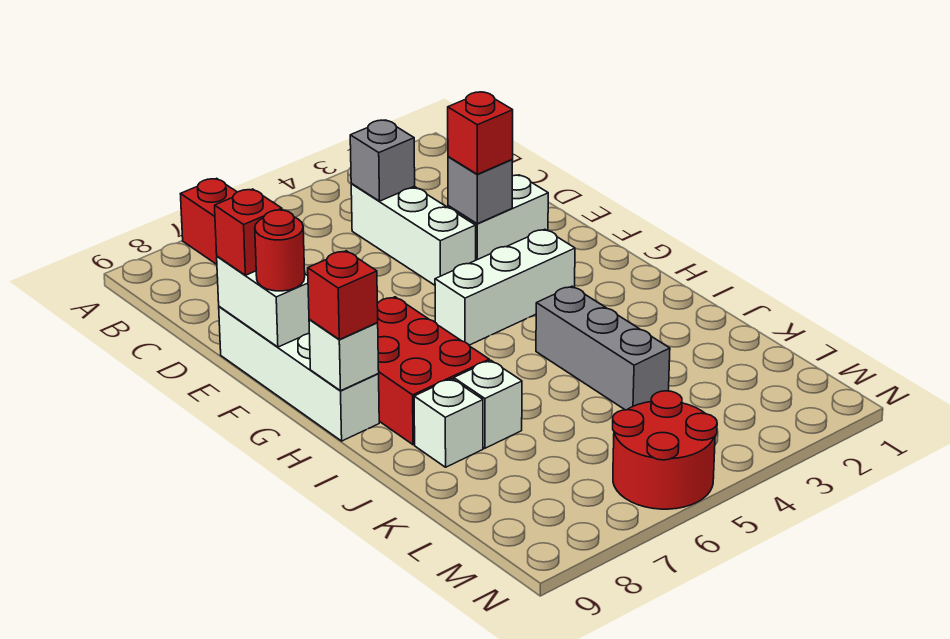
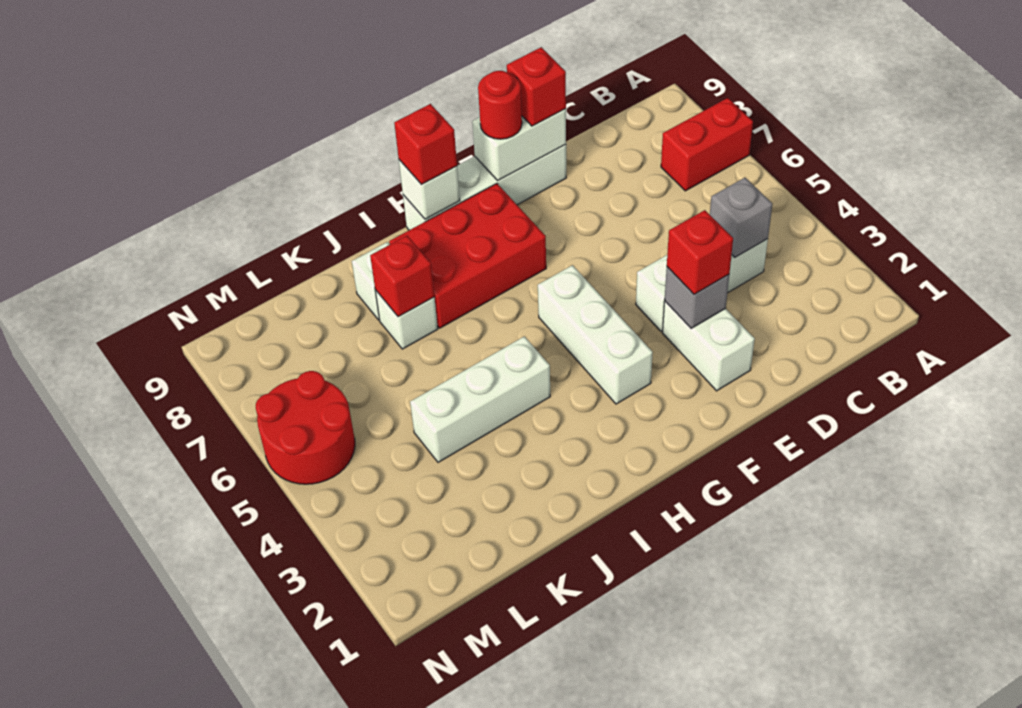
grey 1x3 brick [536,286,670,410] -> white 1x3 brick [410,336,550,462]
none -> red 1x1 brick [370,236,434,317]

